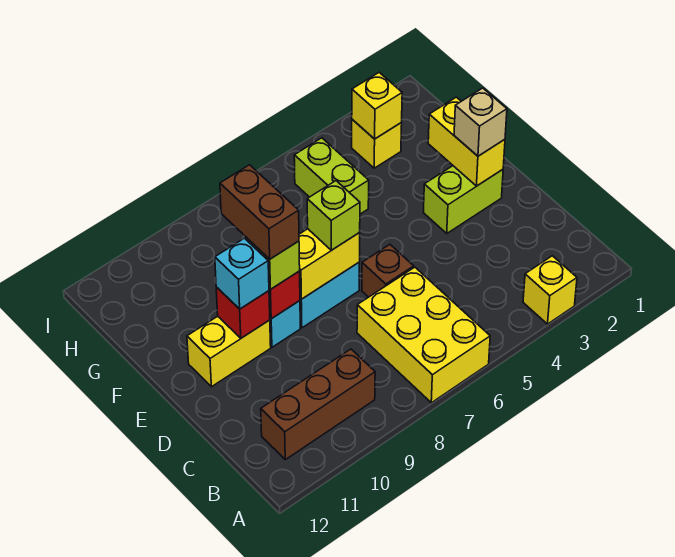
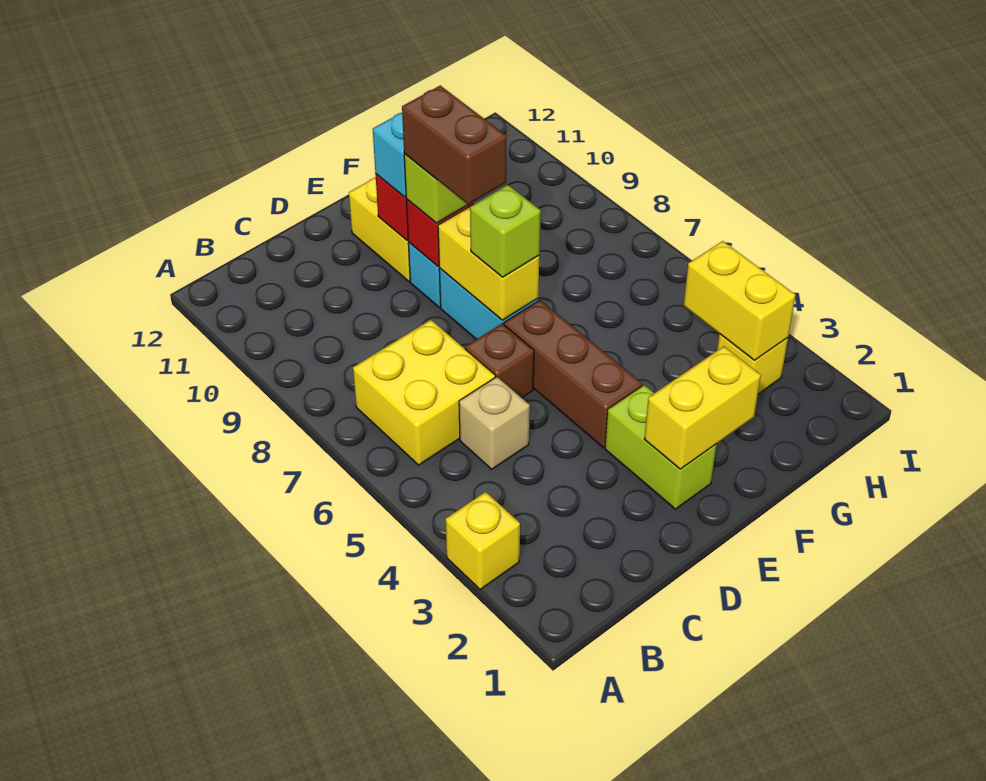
yellow 2x3 brick [357,267,490,403] -> yellow 2x2 brick [353,320,495,465]
brown 1x3 brick [261,349,375,460] -> brown 1x3 brick moved to [504,300,642,447]
tan 1x1 brick [454,88,507,156] -> tan 1x1 brick moved to [459,377,530,469]
brown 1x2 brick [220,165,299,259] -> brown 1x2 brick turned to [402,86,507,205]
lime 1x2 brick [294,138,369,214] -> none
yellow 1x1 brick [352,73,402,139] -> yellow 1x2 brick [684,241,796,360]

